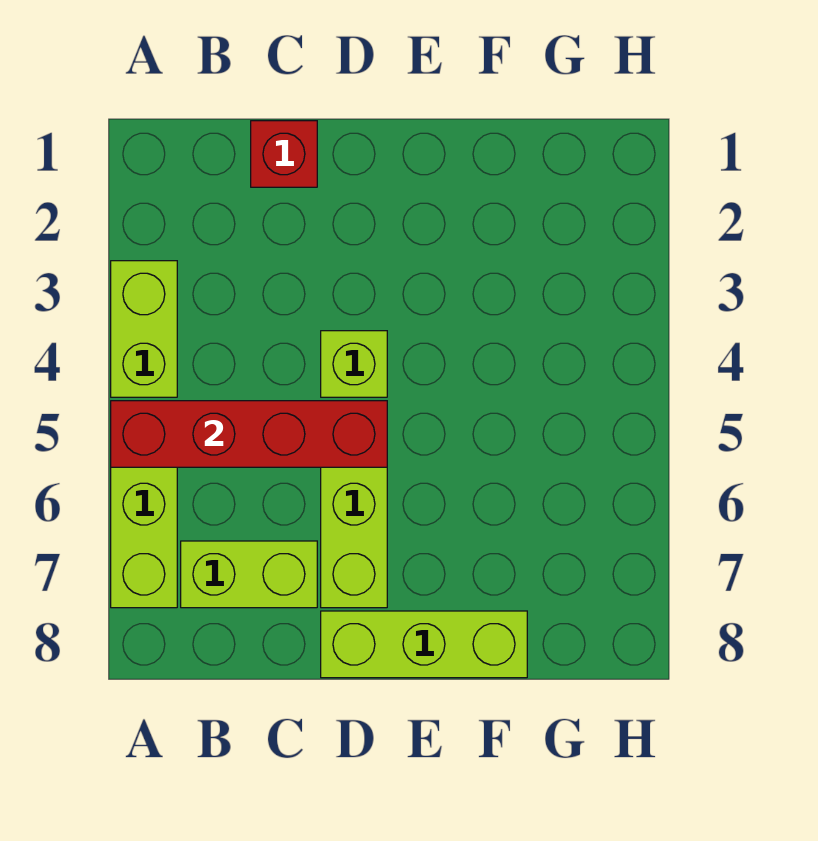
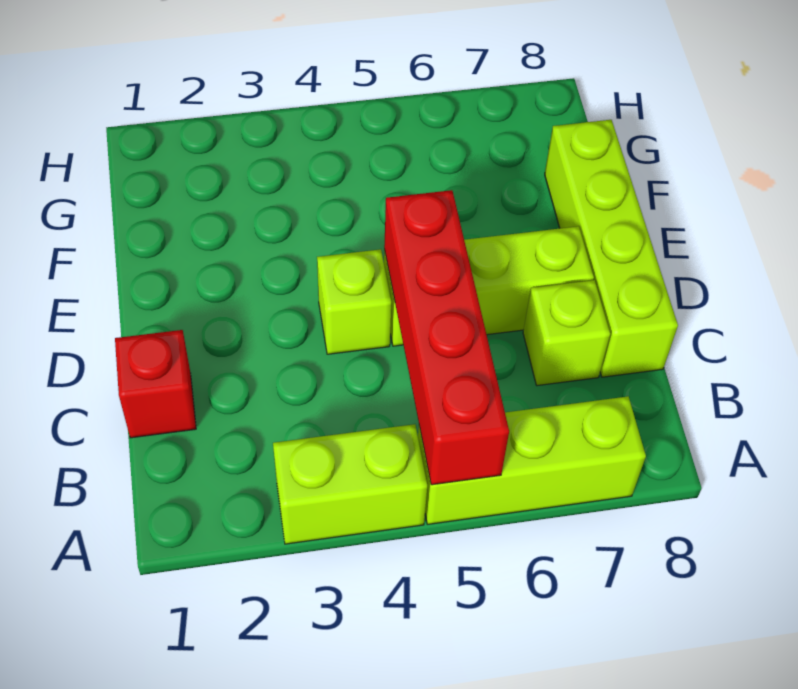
lime 1x2 brick [181,541,317,608] -> lime 1x1 brick [523,280,610,386]
lime 1x3 brick [321,611,527,678] -> lime 1x4 brick [545,120,678,377]

